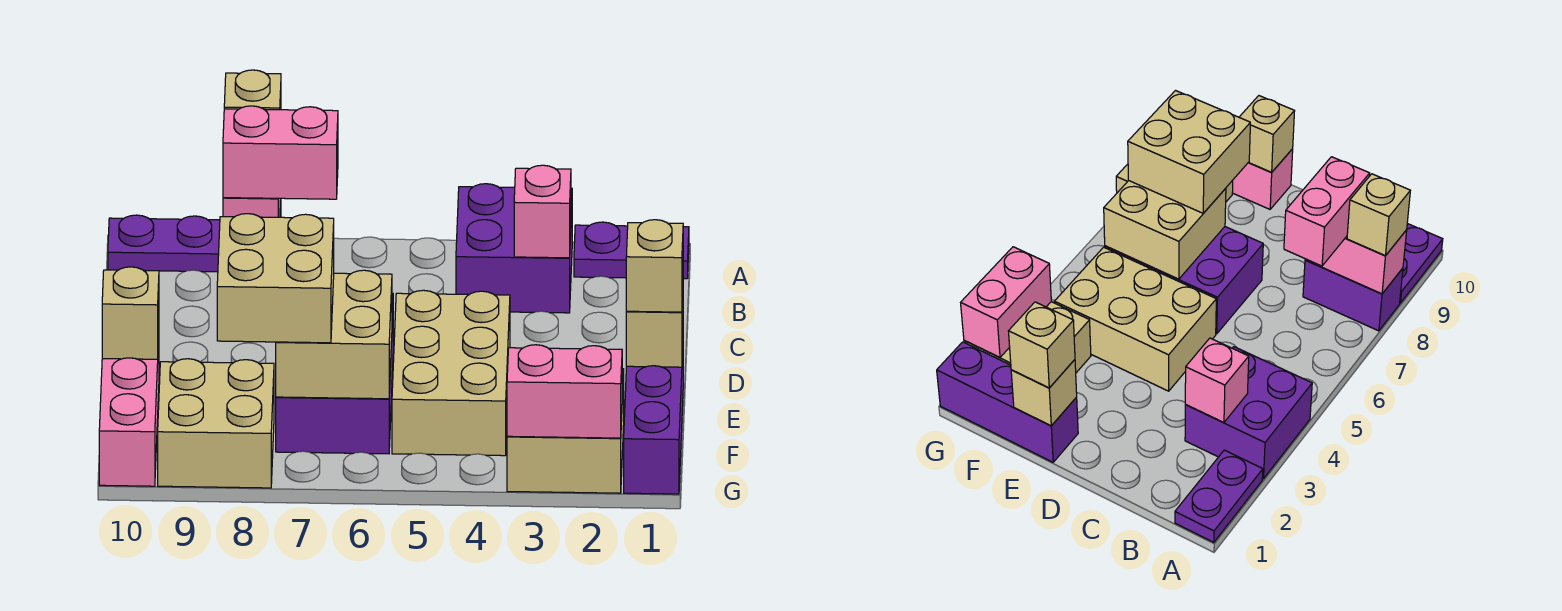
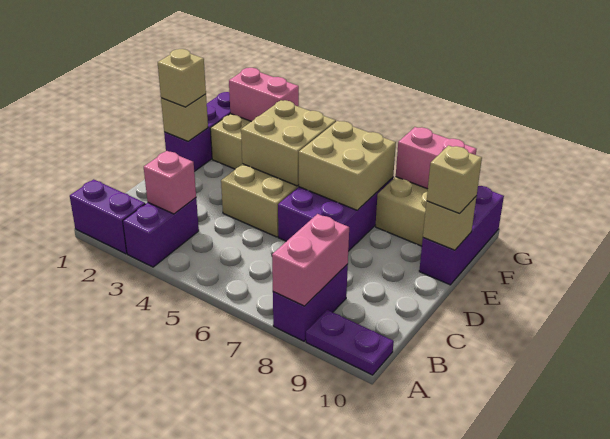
purple 1x2 plate [574,222,689,279] -> purple 1x2 brick [70,179,145,254]
purple 2x2 brick [456,184,572,313] -> purple 1x2 brick [123,198,199,267]
tan 1x1 brick [224,70,281,110] -> tan 1x1 brick moved to [427,146,482,213]
pink 1x2 brick [223,106,338,199] -> pink 1x2 brick moved to [396,127,477,189]
tan 2x2 brick [217,214,334,343] -> tan 2x2 brick moved to [241,100,336,186]
pink 1x3 brick [99,338,159,486] -> purple 1x3 brick [419,186,504,285]

